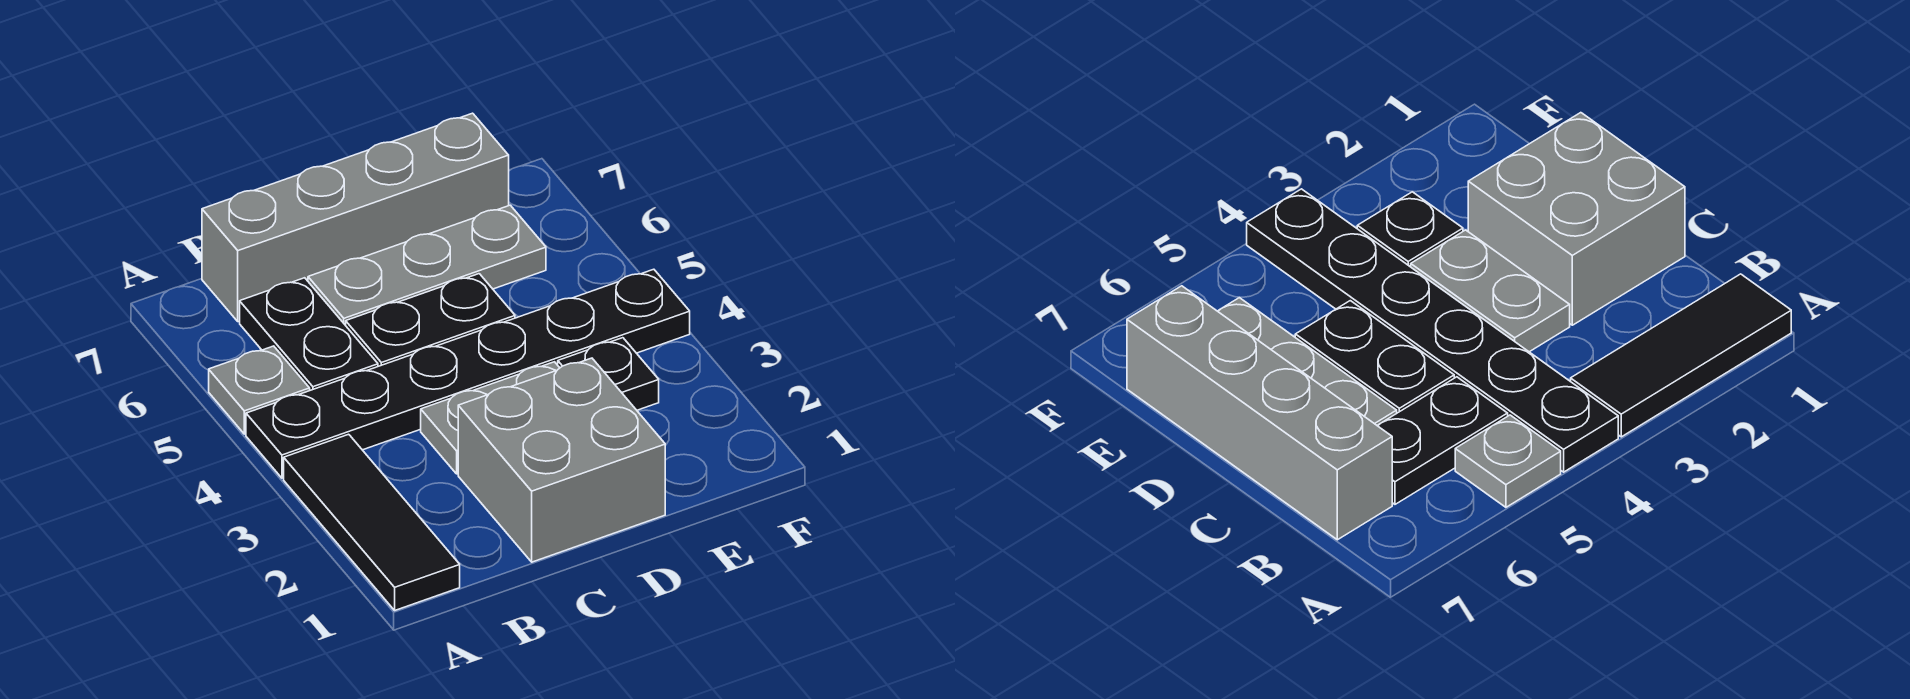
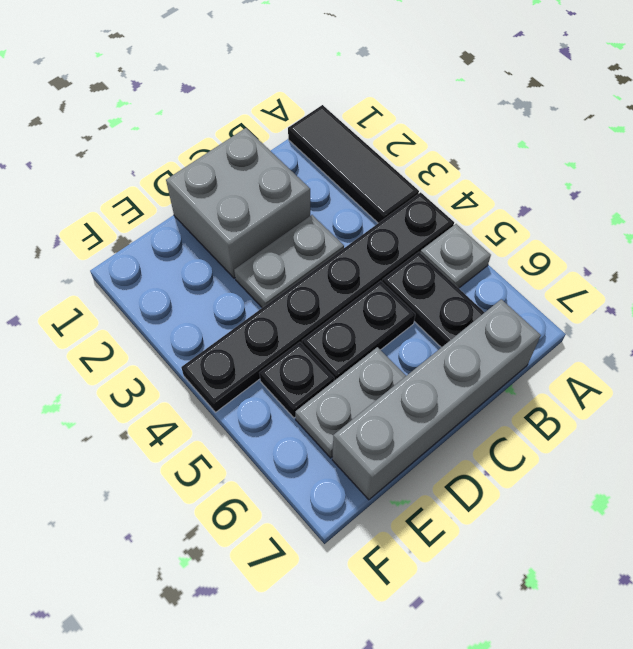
grey 1x3 plate [308,205,546,325] -> grey 1x2 plate [295,347,406,458]
black 1x1 plate [558,338,659,410] -> black 1x1 plate moved to [259,342,334,418]

